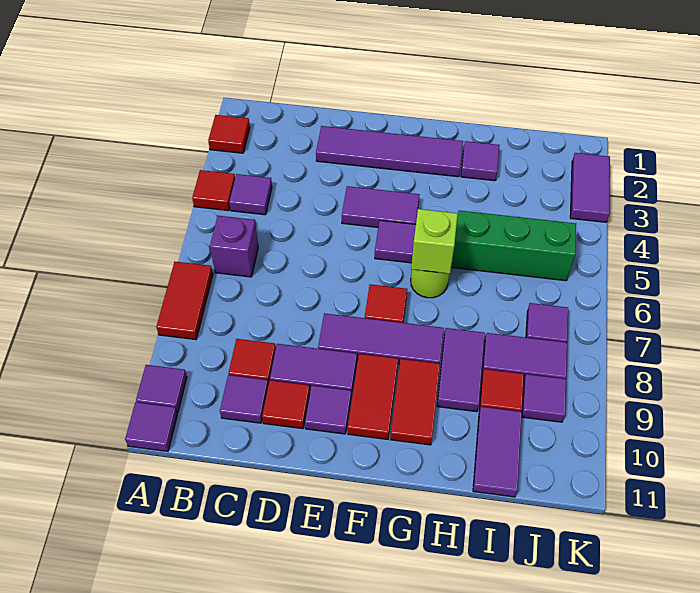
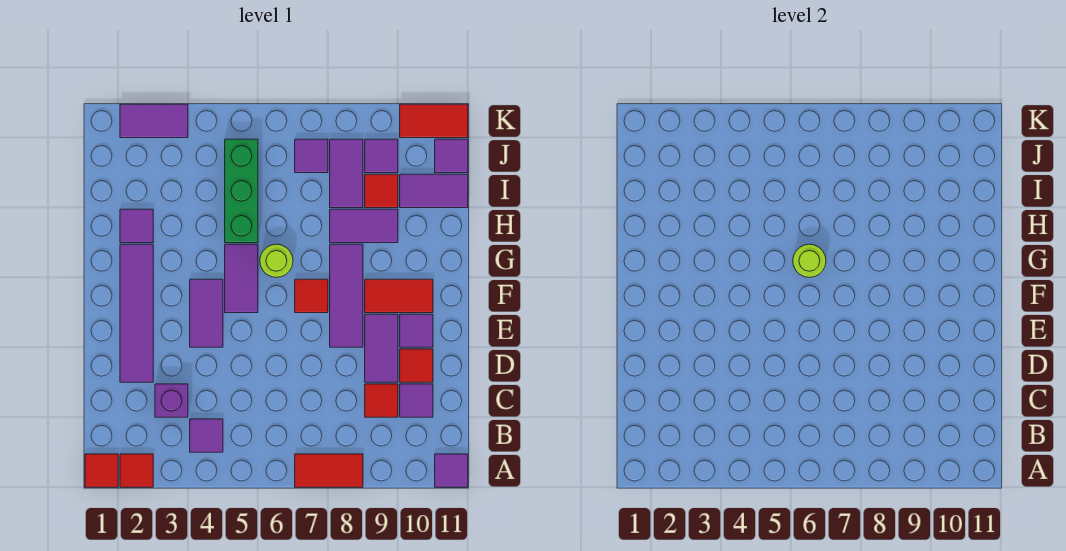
red 1x1 tile [192,170,235,211] -> red 1x1 tile moved to [85,454,118,487]
purple 1x1 tile [136,365,187,413] -> purple 1x1 tile moved to [435,139,468,173]
purple 1x1 brick [210,216,258,277] -> purple 1x1 brick moved to [155,384,188,417]
lime 1x1 brick [411,209,458,274] -> lime 1x1 round brick [793,244,826,277]
red 1x2 tile [390,359,440,445] -> red 1x2 tile moved to [400,104,468,138]

